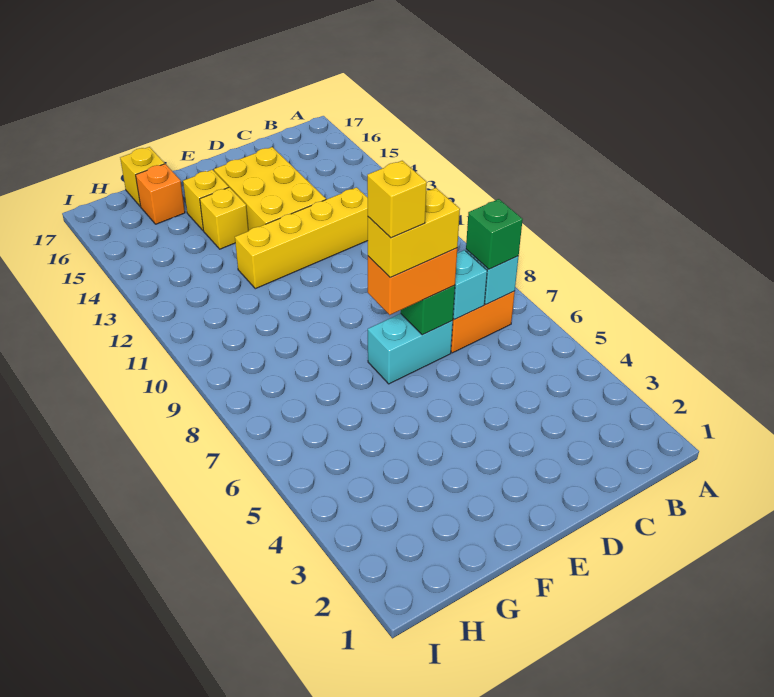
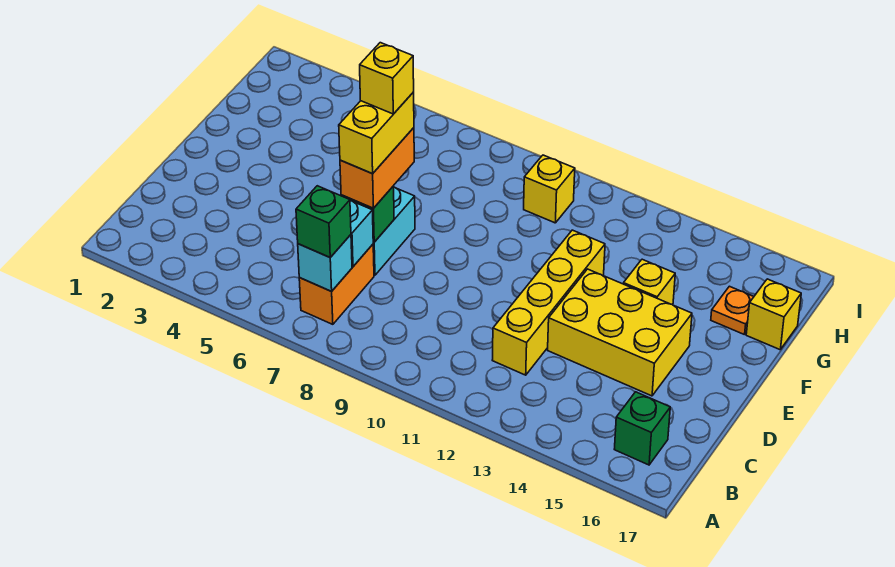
none -> green 1x1 brick [614,392,670,465]
yellow 1x1 brick [183,170,229,230] -> yellow 1x1 brick moved to [524,155,575,223]
orange 1x1 brick [136,164,185,224] -> orange 1x1 plate [711,286,754,335]

